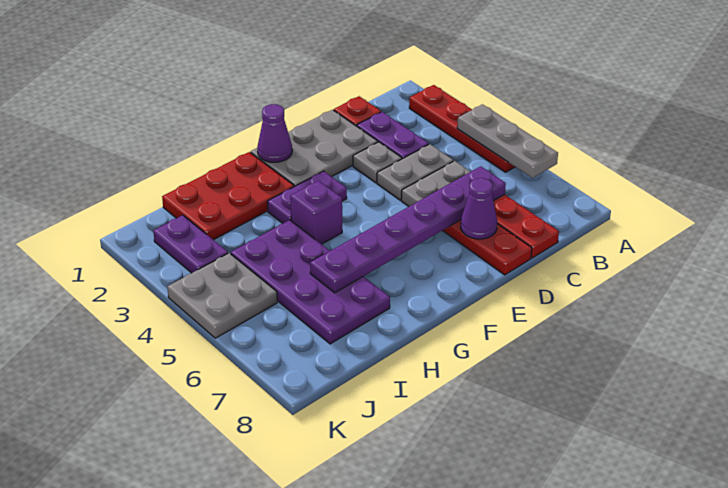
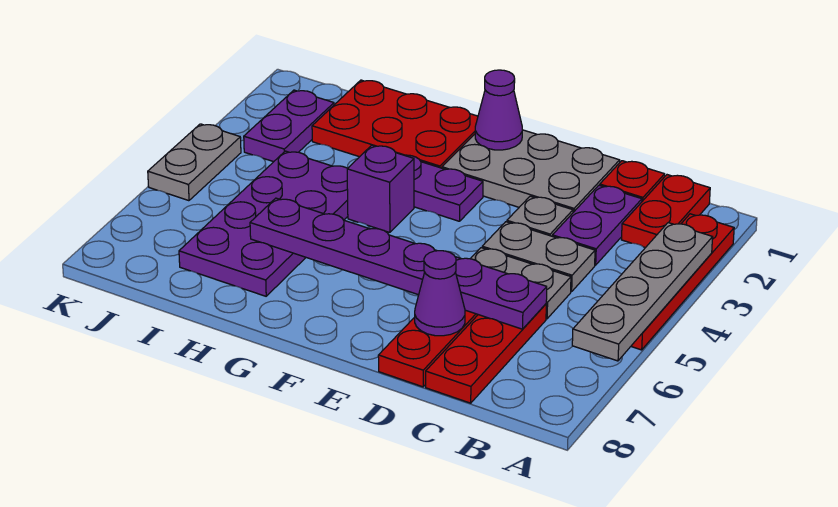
grey 1x3 plate [457,104,558,178] -> grey 1x4 plate [572,223,713,361]
none -> red 1x2 plate [621,175,710,248]
grey 2x2 plate [167,253,277,338] -> grey 1x2 plate [148,124,241,201]

